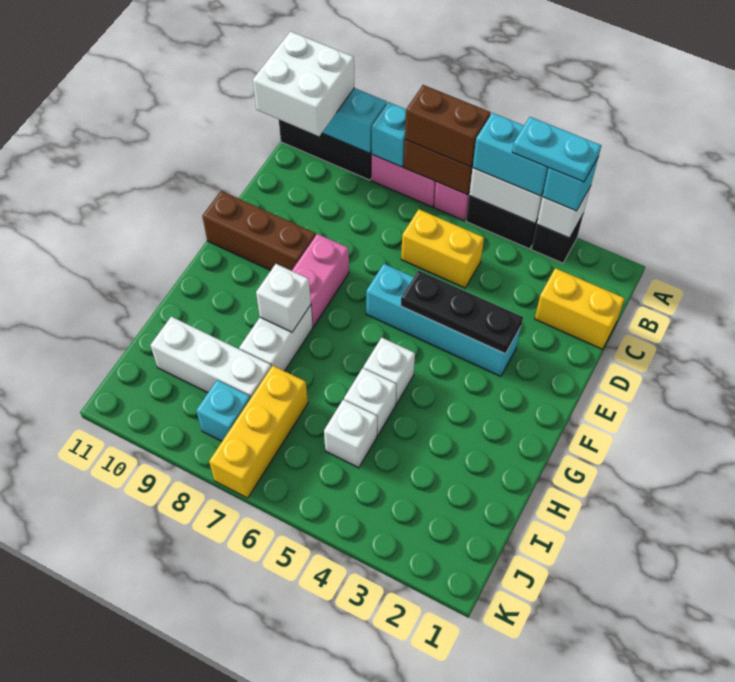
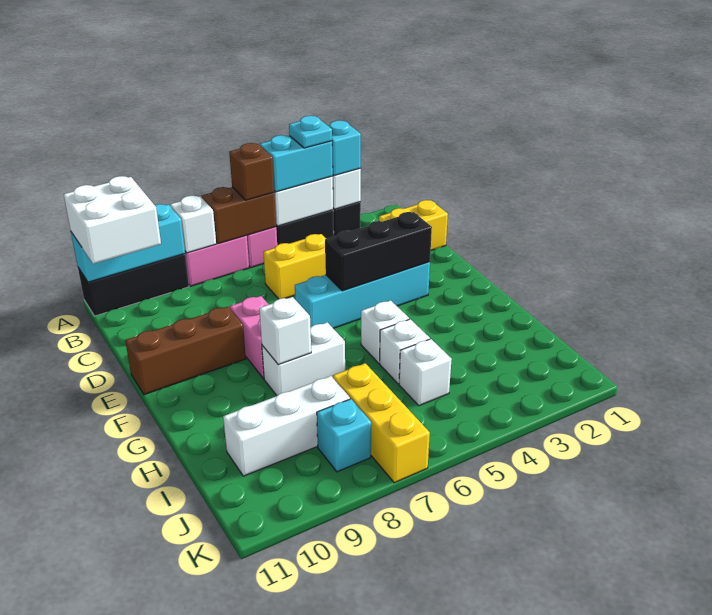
cyan 1x2 plate [512,117,601,182] -> cyan 1x1 plate [289,116,332,148]
brown 1x2 brick [405,85,491,167] -> brown 1x1 brick [229,143,274,200]
cyan 1x1 brick [371,102,406,167] -> white 1x1 brick [170,196,216,253]
black 1x3 plate [401,270,523,354] -> black 1x3 brick [325,212,432,291]
white 1x2 brick [239,305,313,371] -> white 1x2 brick turned to [262,322,345,395]

